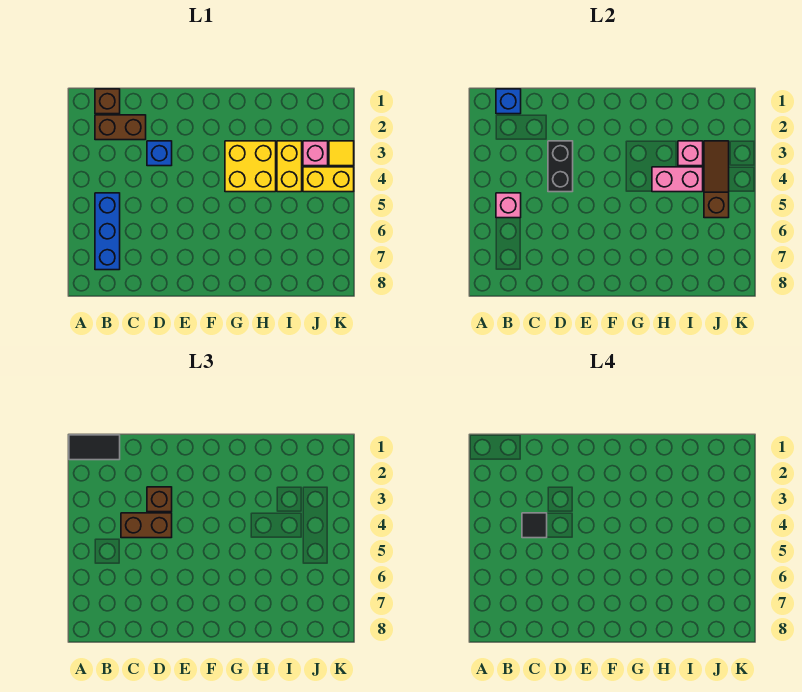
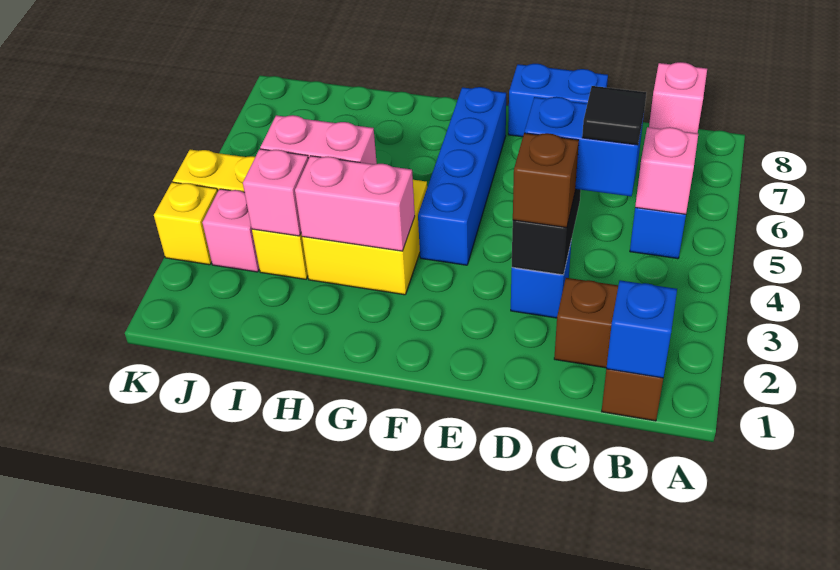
black 1x2 tile [69,435,120,460] -> none
none -> pink 1x1 brick [649,62,707,133]
brown 1x2 brick [121,513,172,538] -> blue 1x2 brick [525,97,644,196]
none -> blue 1x2 brick [508,64,608,137]
none -> blue 1x4 brick [418,87,506,265]
none -> pink 1x2 brick [295,156,415,251]
brown 1x3 slope [704,141,729,218] -> none
yellow 1x1 tile [329,141,354,166] -> yellow 1x1 brick [154,182,218,265]

